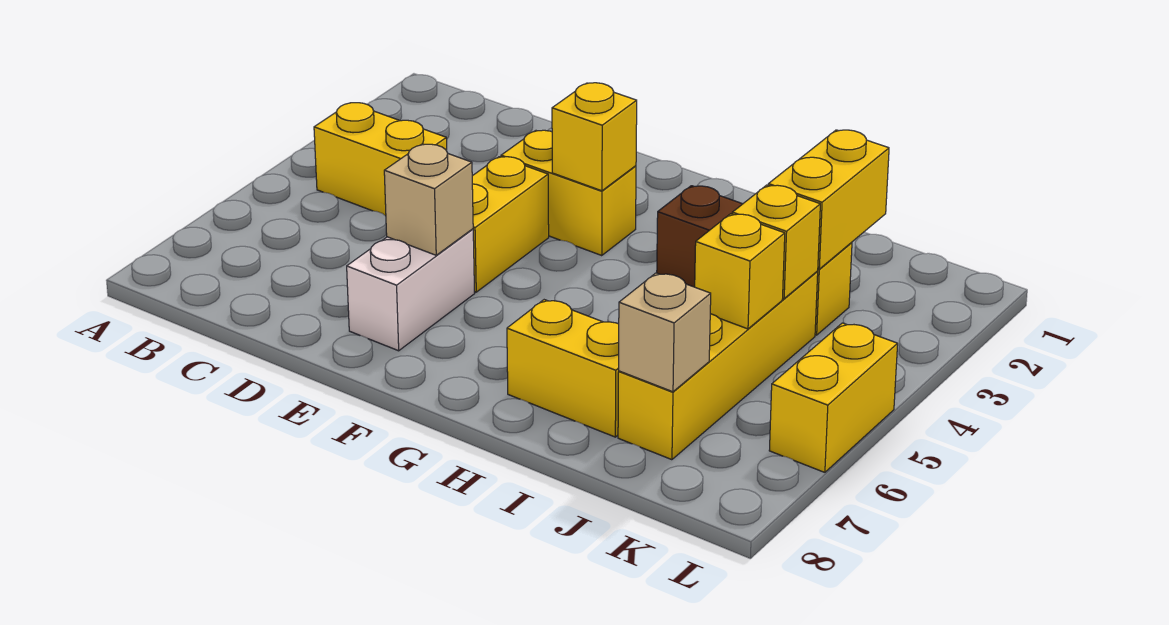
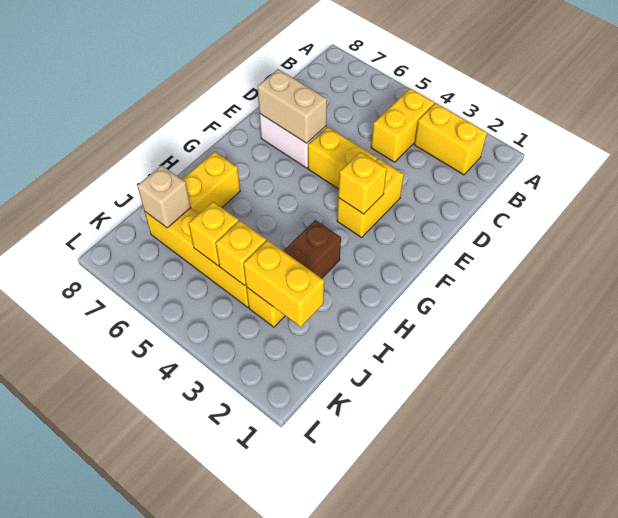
tan 1x1 brick [384,144,473,255] -> tan 1x2 brick [257,69,327,143]
yellow 1x2 brick [769,323,898,472] -> yellow 1x2 brick moved to [414,103,487,175]

